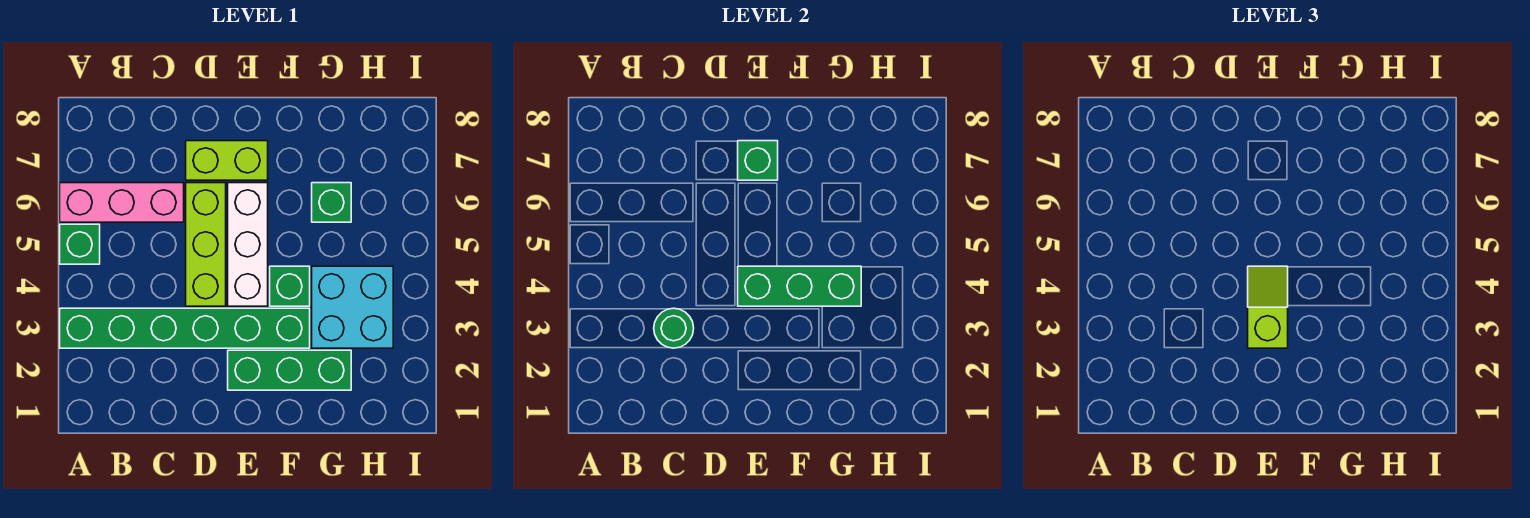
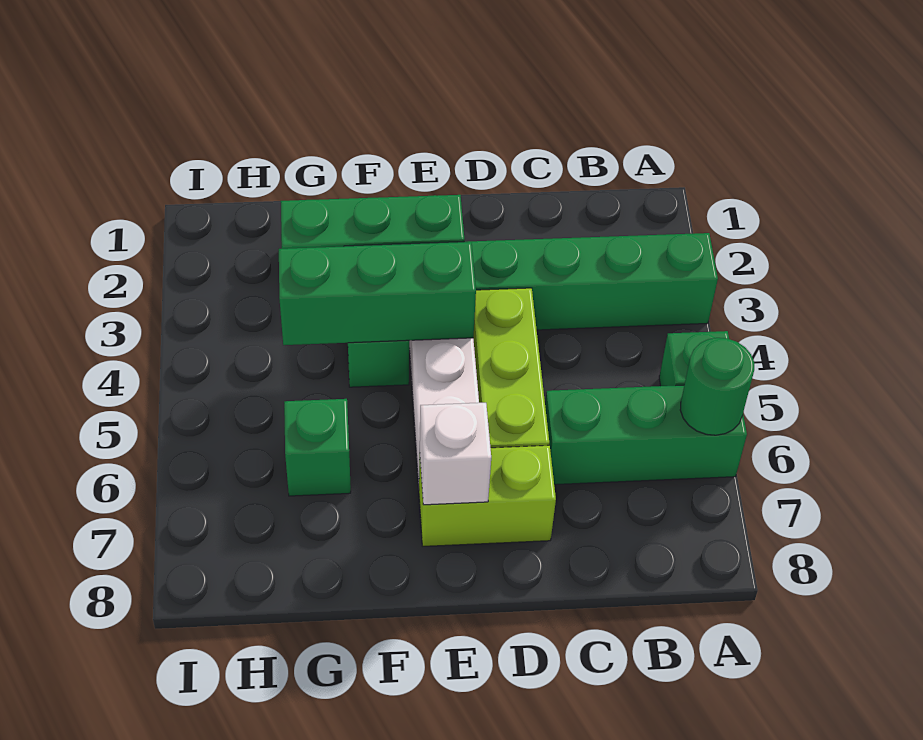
pink 1x3 brick [60,183,184,222] -> green 1x3 brick [545,385,747,485]
green 1x1 round brick [654,308,694,348] -> green 1x1 round brick moved to [680,338,754,435]
lime 1x2 slope [1248,266,1288,348] -> none
green 1x1 brick [738,141,778,180] -> white 1x1 brick [419,403,491,505]
cyan 2x2 brick [312,266,393,348] -> none

